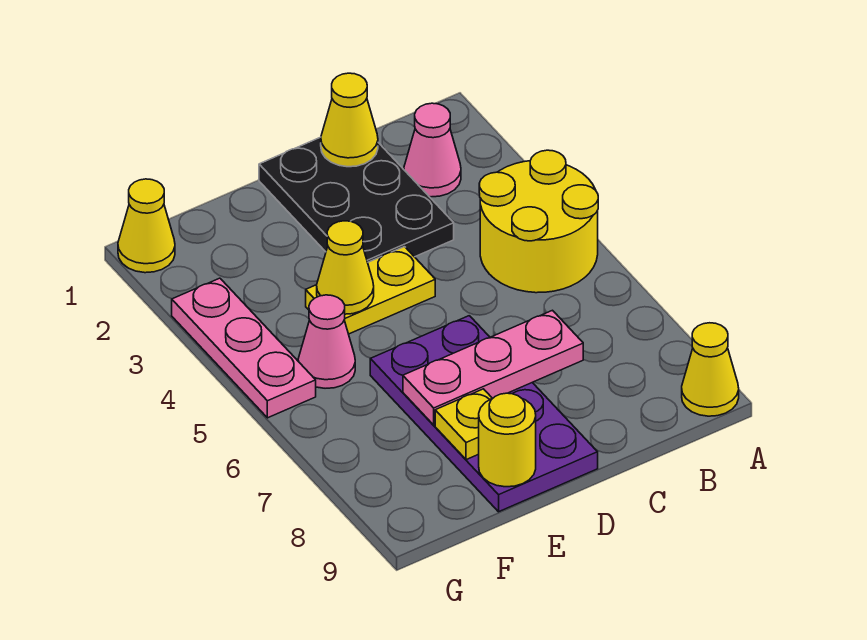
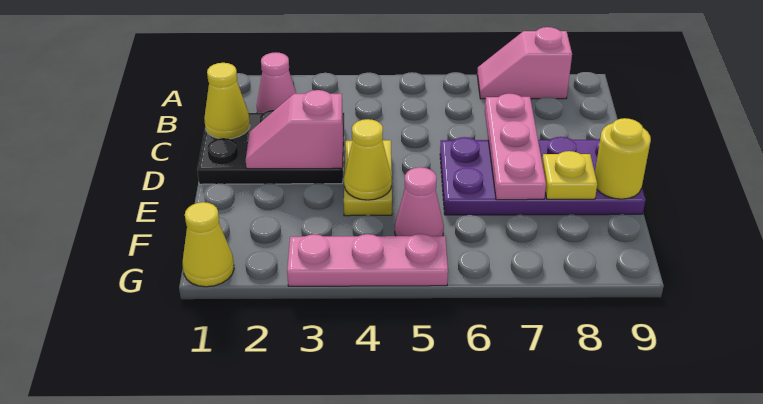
yellow 2x2 round brick [479,150,598,293] -> none
none -> pink 1x2 slope [477,27,572,99]
yellow 1x1 cone [682,323,739,416] -> none
none -> pink 1x2 slope [246,90,343,169]

